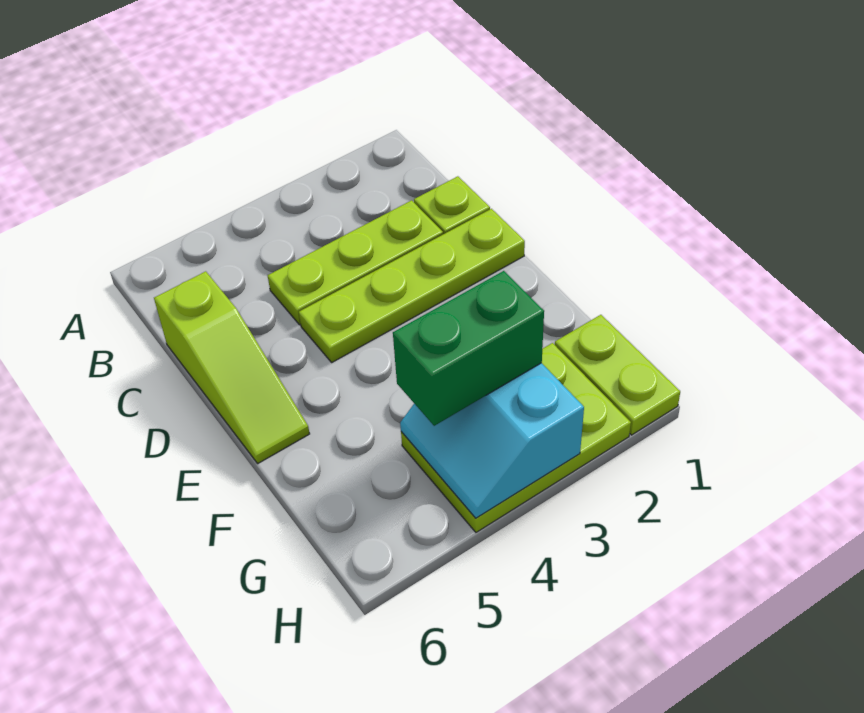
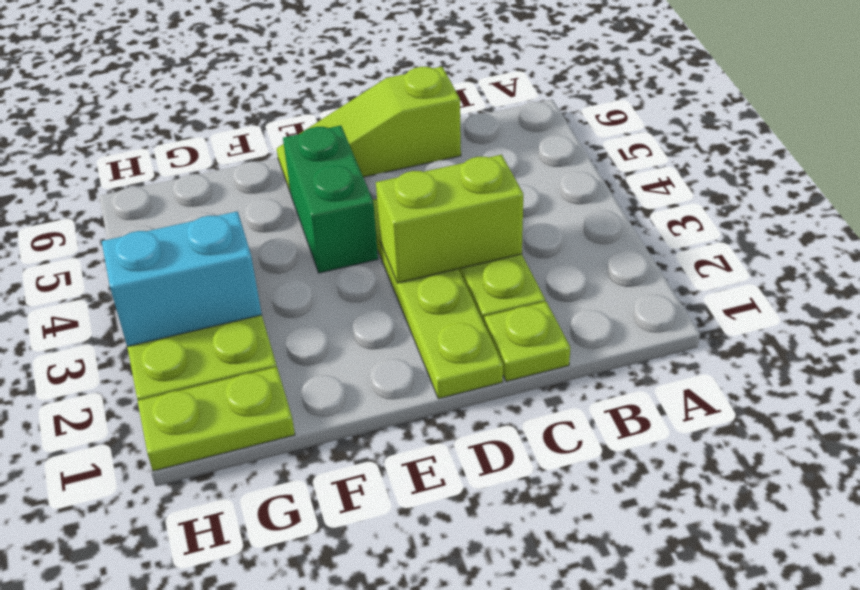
none -> lime 1x2 brick [376,155,523,283]
green 1x2 brick [393,271,544,426] -> green 1x2 brick moved to [283,126,378,273]

